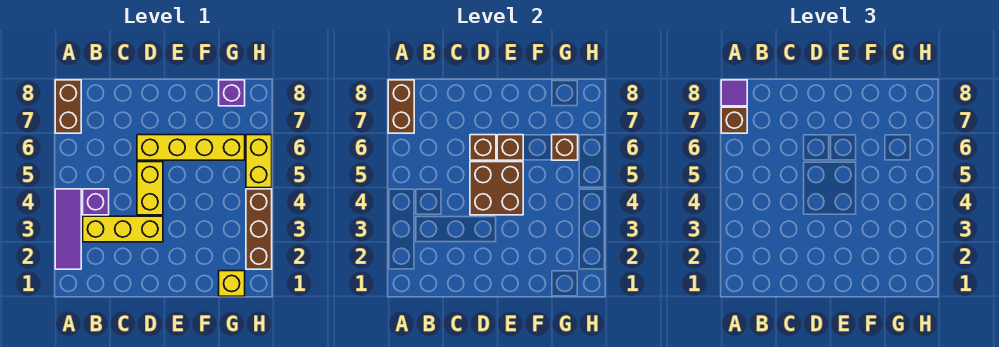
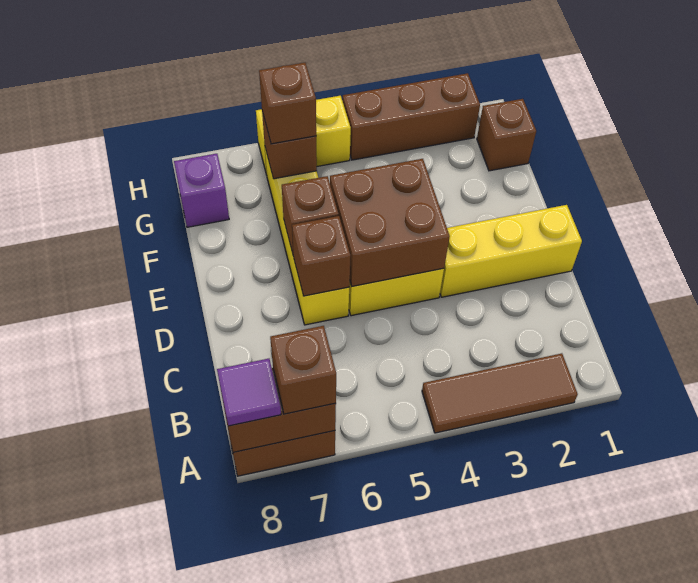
purple 1x3 tile [55,189,81,269] -> brown 1x3 tile [422,353,578,433]
yellow 1x3 brick [83,216,163,242] -> yellow 1x3 brick turned to [440,205,582,297]
purple 1x1 brick [83,189,109,215] -> none
yellow 1x1 brick [219,271,245,296] -> brown 1x1 brick [477,99,536,171]
none -> brown 1x1 brick [259,63,316,144]

